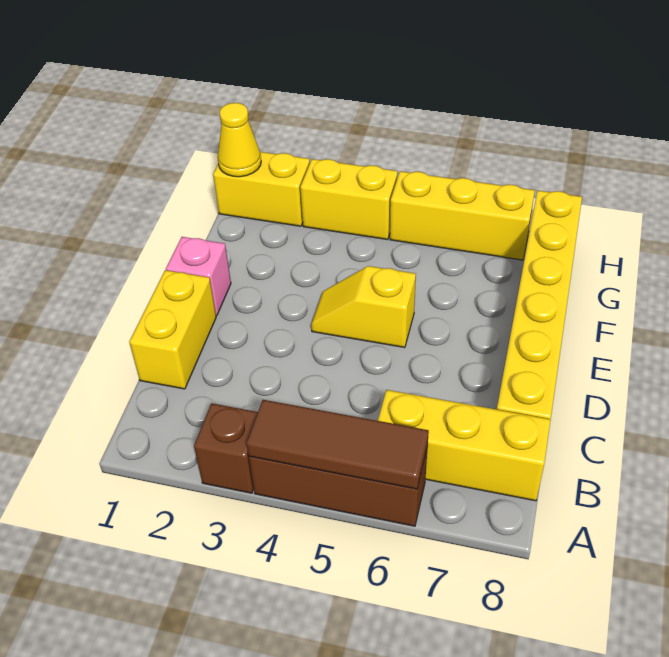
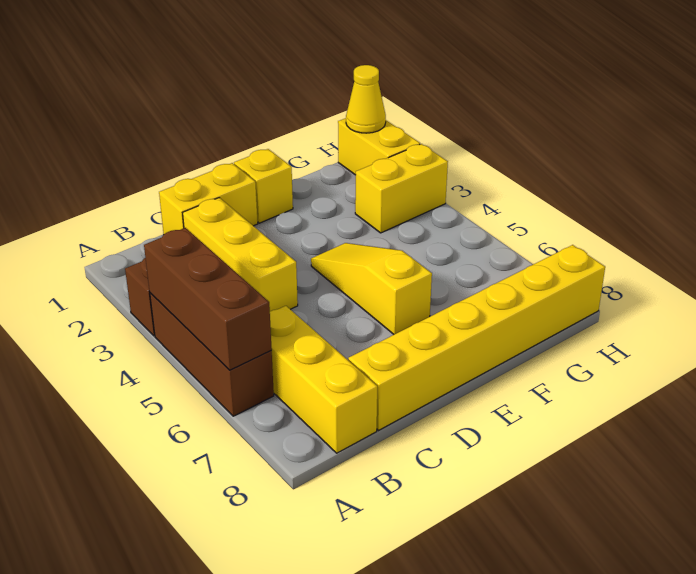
brown 1x3 tile [247,400,429,489] -> brown 1x3 brick [144,228,272,370]
pink 1x1 brick [166,237,231,315] -> yellow 1x1 brick [234,149,293,223]
yellow 1x2 slope [311,266,416,348] -> yellow 1x3 slope [311,243,432,334]
yellow 1x2 brick [300,159,398,240] -> yellow 1x2 brick turned to [355,144,448,233]
yellow 1x3 brick [390,171,535,260] -> yellow 1x3 brick moved to [183,198,298,311]

